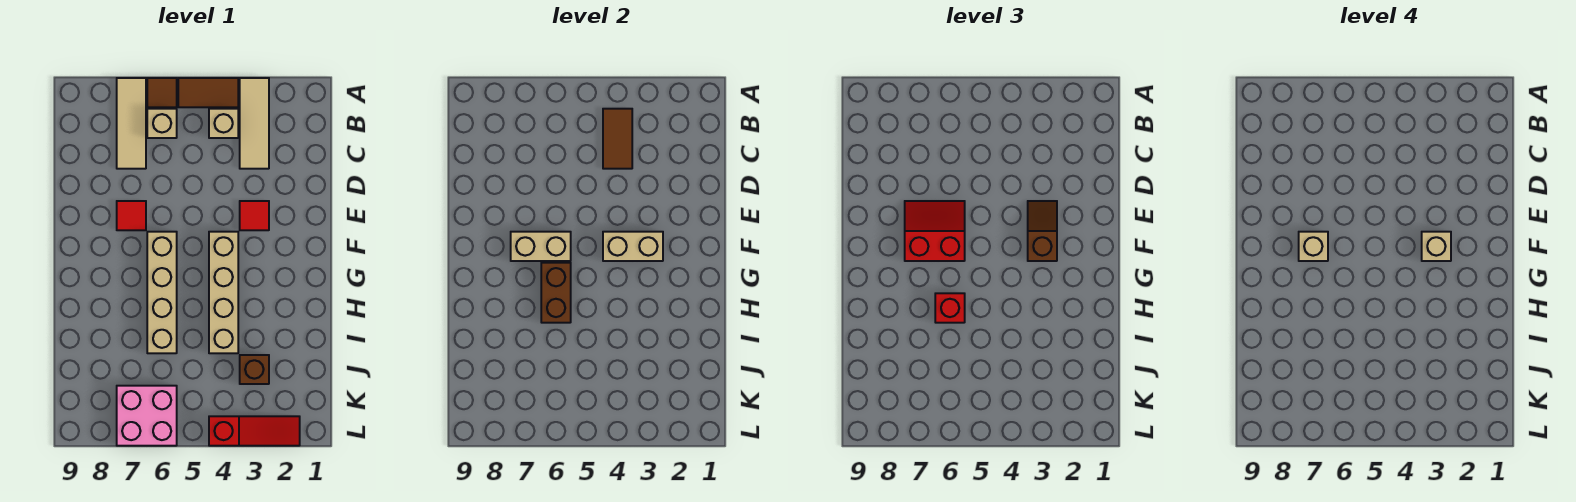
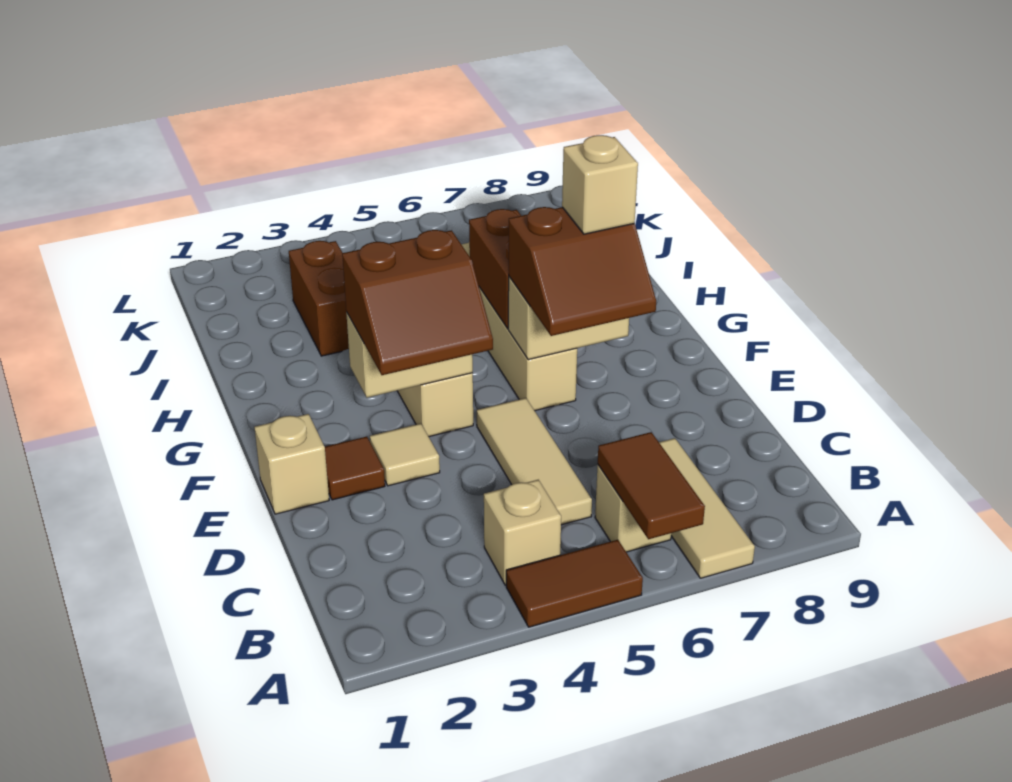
tan 1x3 tile [240,78,269,169] -> tan 1x3 tile moved to [477,398,592,525]
brown 1x1 tile [147,78,177,107] -> brown 1x1 tile moved to [325,437,385,500]
brown 1x2 tile [603,109,632,169] -> brown 1x2 tile moved to [598,432,705,539]
red 1x1 tile [240,201,269,230] -> tan 1x1 tile [370,423,440,486]
brown 1x2 slope [1028,201,1057,261] -> brown 2x2 slope [342,230,493,375]
red 2x2 slope [905,201,965,261] -> brown 2x2 slope [509,207,656,336]
red 1x1 tile [117,201,146,230] -> none
tan 1x1 brick [1422,232,1451,261] -> tan 1x1 brick moved to [254,414,329,514]
red 1x1 brick [935,293,965,323] -> none
brown 1x1 brick [240,355,269,384] -> brown 1x2 brick [289,241,349,356]
pink 2x2 brick [117,386,177,446] -> none
red 1x3 slope [209,416,300,446] -> none

